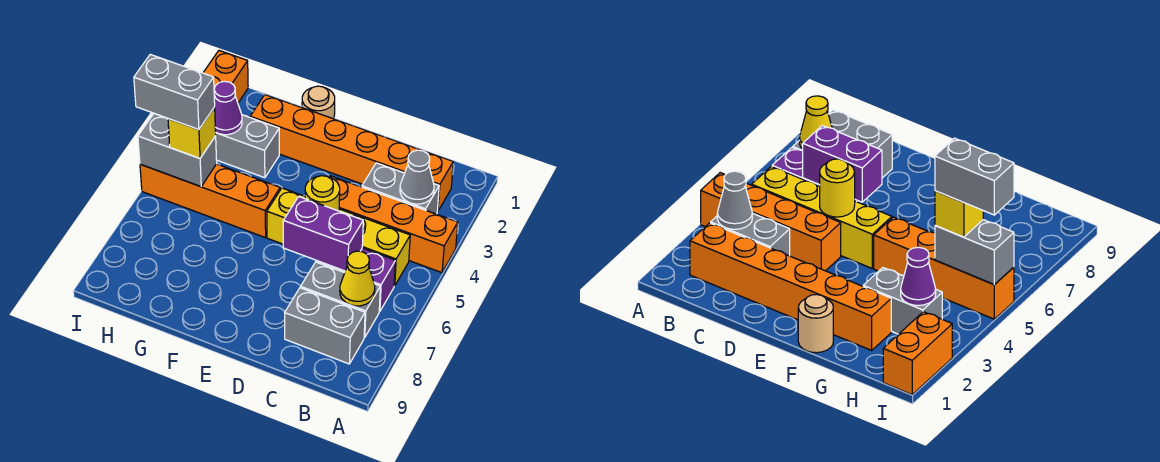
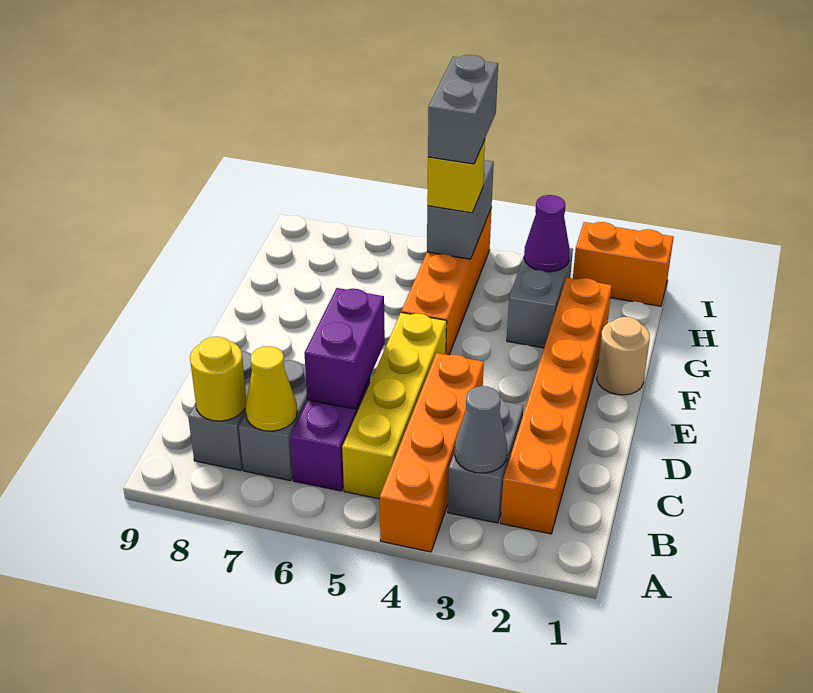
yellow 1x1 round brick [305,176,340,211] -> yellow 1x1 round brick moved to [190,337,246,421]

